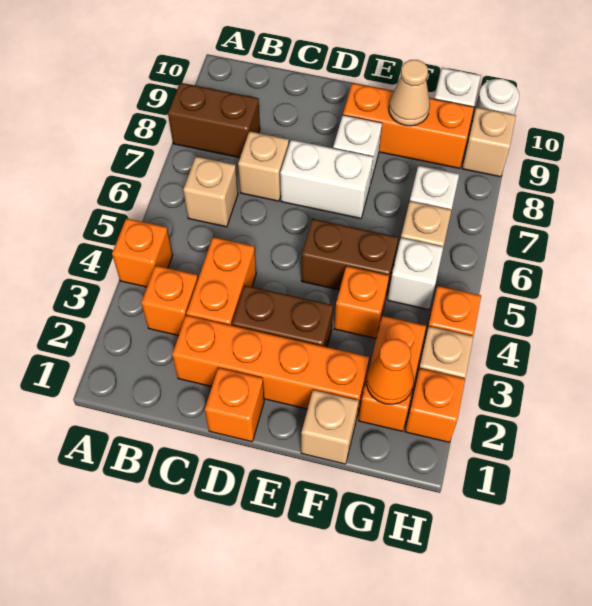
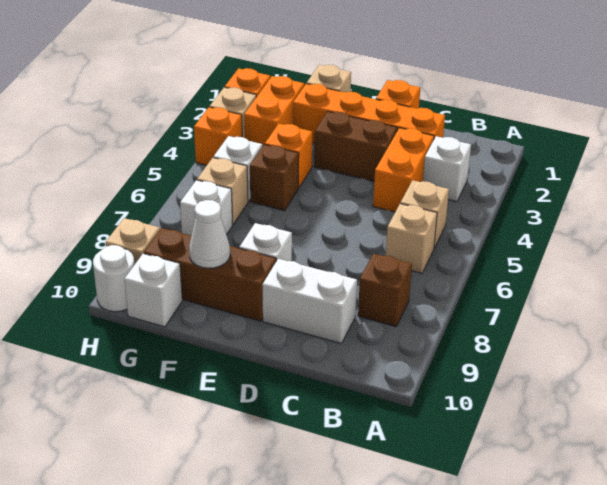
orange 1x1 brick [112,218,173,287] -> none
brown 1x2 brick [168,83,260,158] -> brown 1x1 brick [358,254,412,326]
orange 1x1 brick [141,266,198,336] -> white 1x1 brick [423,136,471,202]
tan 1x1 brick [238,131,289,201] -> tan 1x1 brick moved to [400,180,449,248]
white 1x2 brick [280,140,373,219] -> white 1x2 brick moved to [262,259,357,343]
brown 1x2 brick [301,219,398,296] -> brown 1x1 brick [250,145,299,211]
orange 1x3 brick [343,83,474,168] -> brown 1x3 brick [144,228,276,321]
tan 1x1 cone [389,60,430,126] -> white 1x1 cone [189,200,230,268]
orange 1x1 cone [366,339,414,404] -> none

